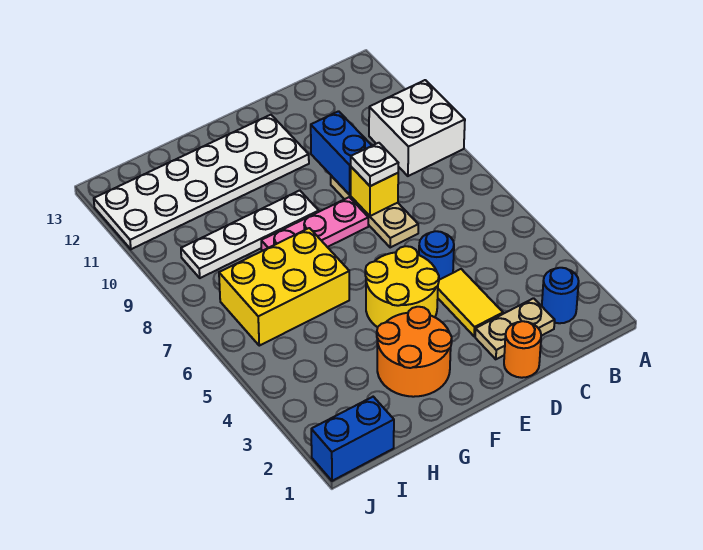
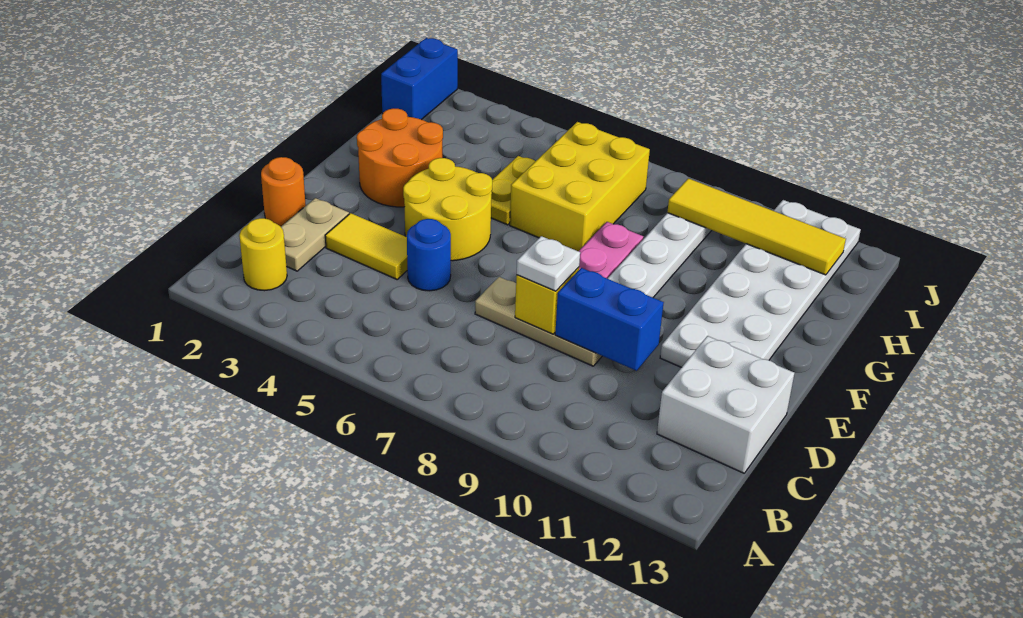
white 2x2 brick [369,80,465,176] -> white 2x2 brick moved to [657,336,794,473]
blue 1x1 round brick [542,268,579,323] -> yellow 1x1 round brick [239,218,287,291]
none -> yellow 1x2 plate [491,156,535,225]
none -> yellow 1x4 tile [667,178,846,275]

